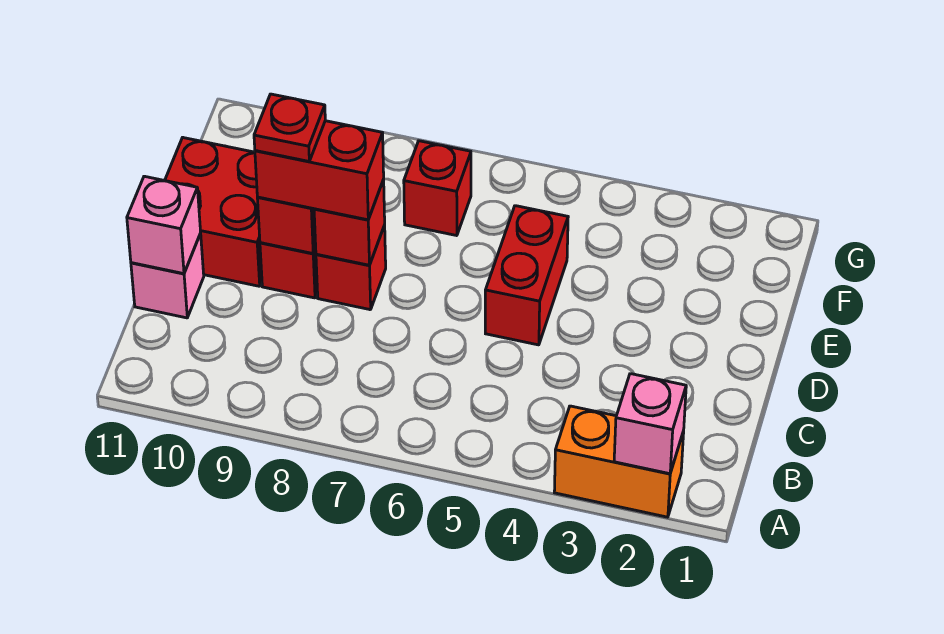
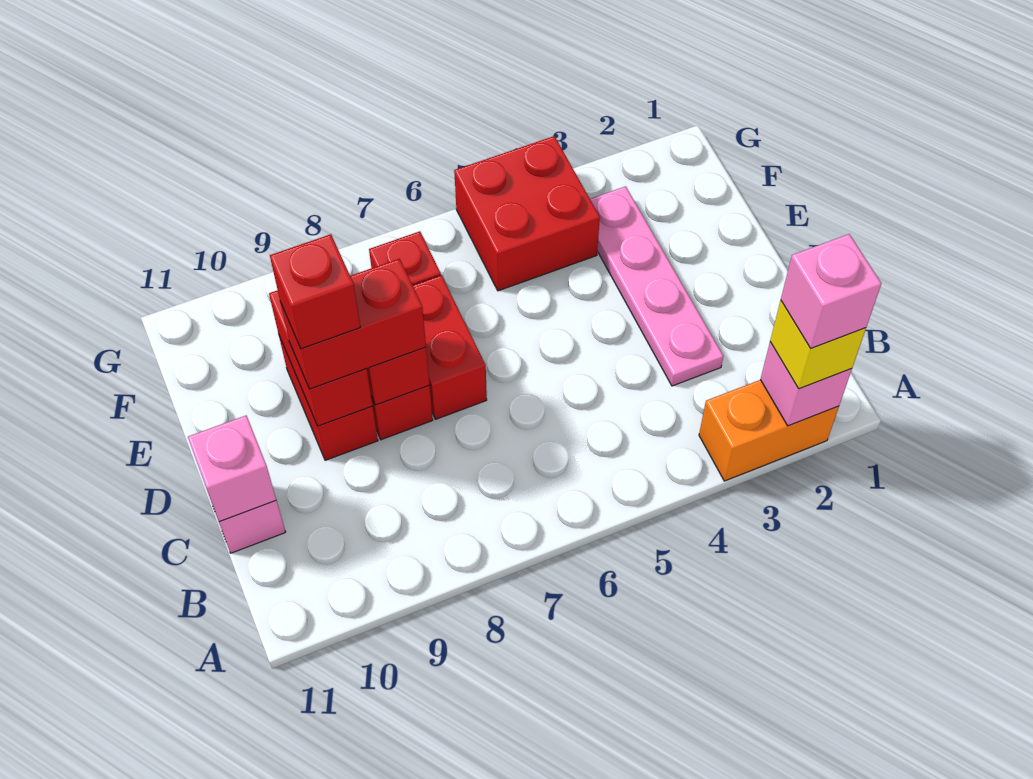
none -> yellow 1x1 brick [770,300,866,389]
none -> pink 1x1 brick [781,234,881,348]
none -> pink 1x4 plate [590,186,723,386]
red 1x2 brick [485,206,568,345] -> red 1x2 brick moved to [413,275,487,419]
red 1x1 plate [254,94,325,161] -> red 1x1 brick [270,234,360,349]
red 2x2 brick [165,138,262,286] -> red 2x2 brick moved to [454,136,600,291]

